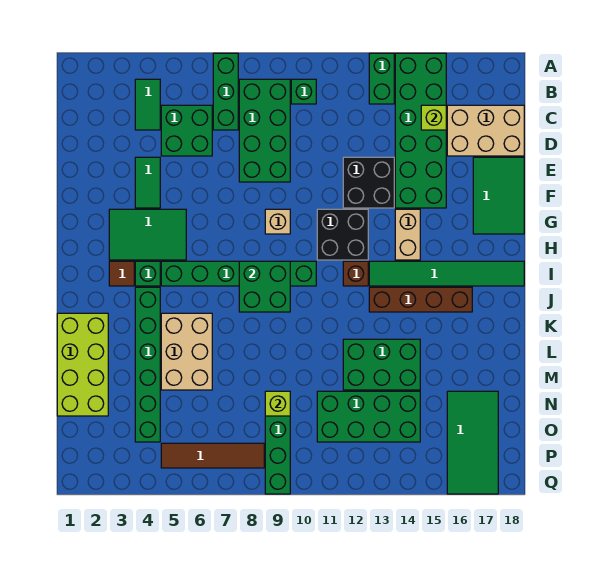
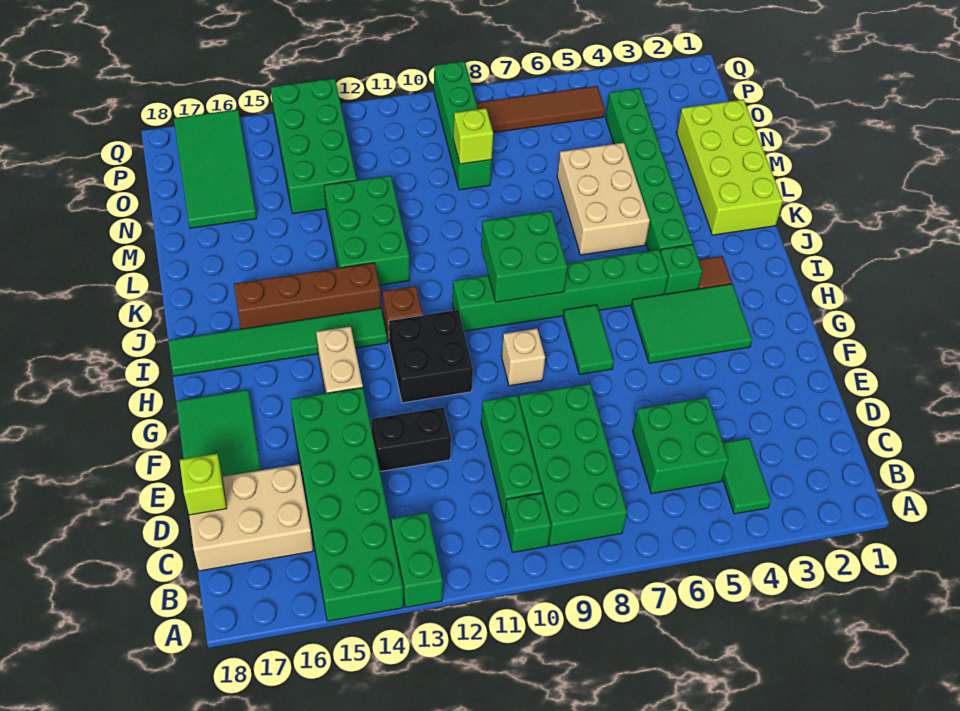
green 1x3 brick [213,53,238,130] -> green 1x3 brick moved to [481,395,542,518]
lime 1x1 brick [421,105,446,130] -> lime 1x1 brick moved to [180,454,227,515]
green 1x2 tile [135,157,160,208] -> green 1x2 tile moved to [563,305,614,374]
black 2x2 brick [343,157,394,208] -> black 1x2 brick [371,407,451,472]
green 2x3 brick [343,339,420,390] -> green 2x3 brick turned to [324,175,410,285]
green 2x4 brick [317,391,420,442] -> green 2x4 brick turned to [271,78,357,214]

